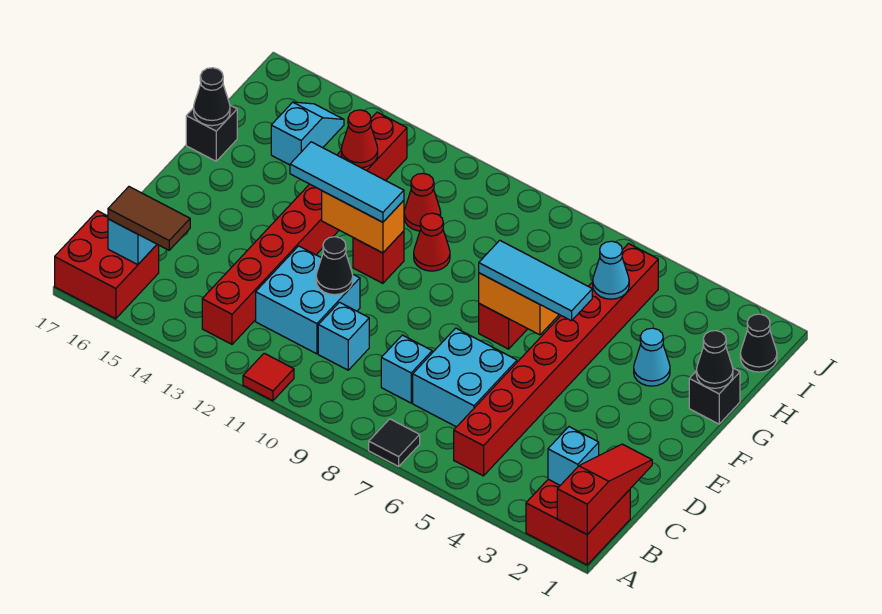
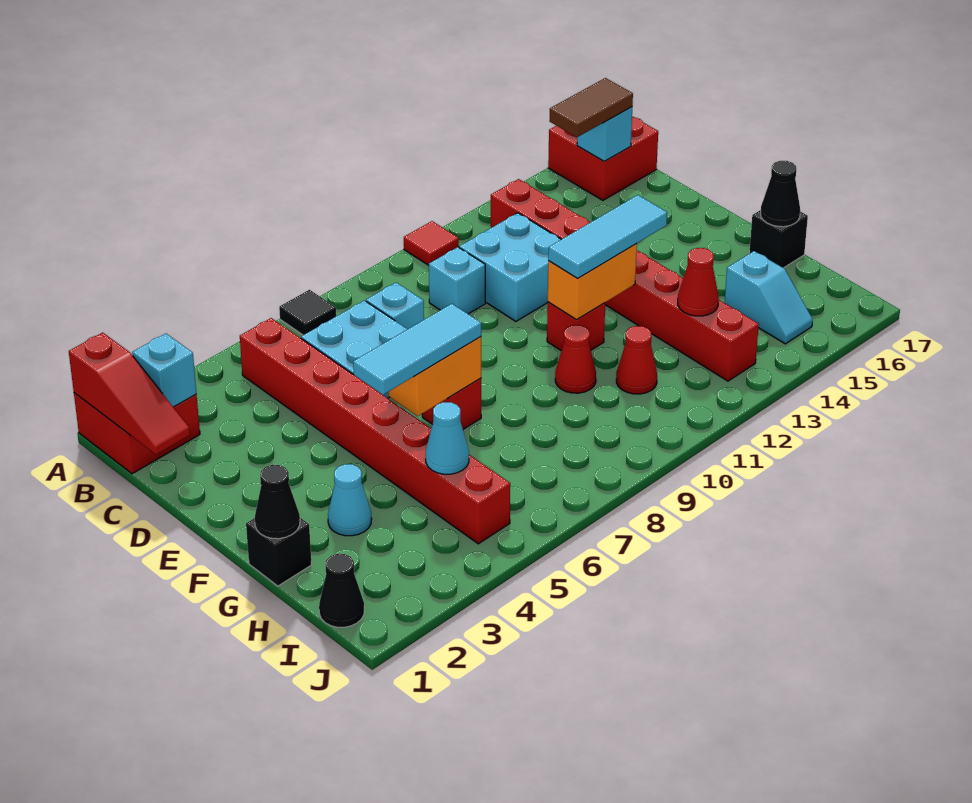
black 1x1 cone [316,237,353,295] -> none

